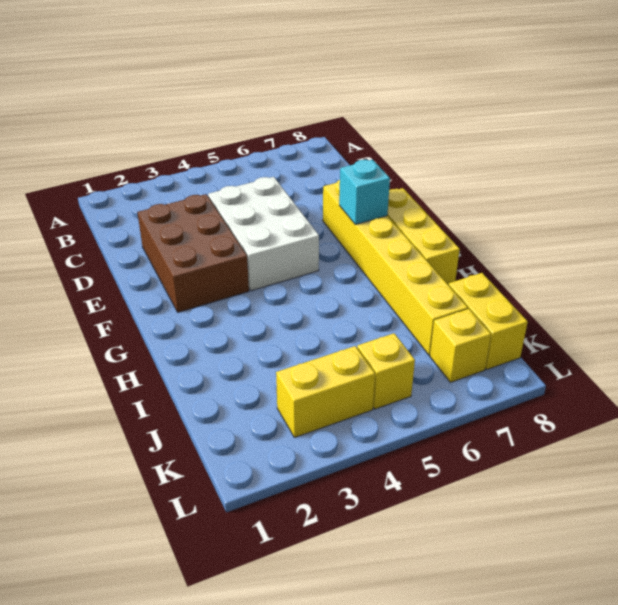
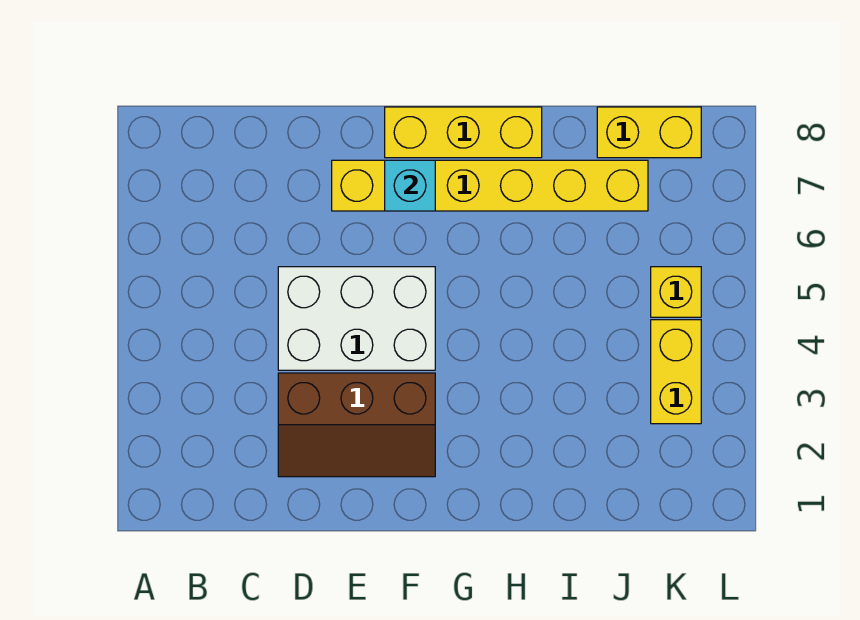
brown 2x3 brick [137,194,249,312] -> brown 2x3 slope [278,373,435,477]
yellow 1x1 brick [430,309,491,382] -> none

